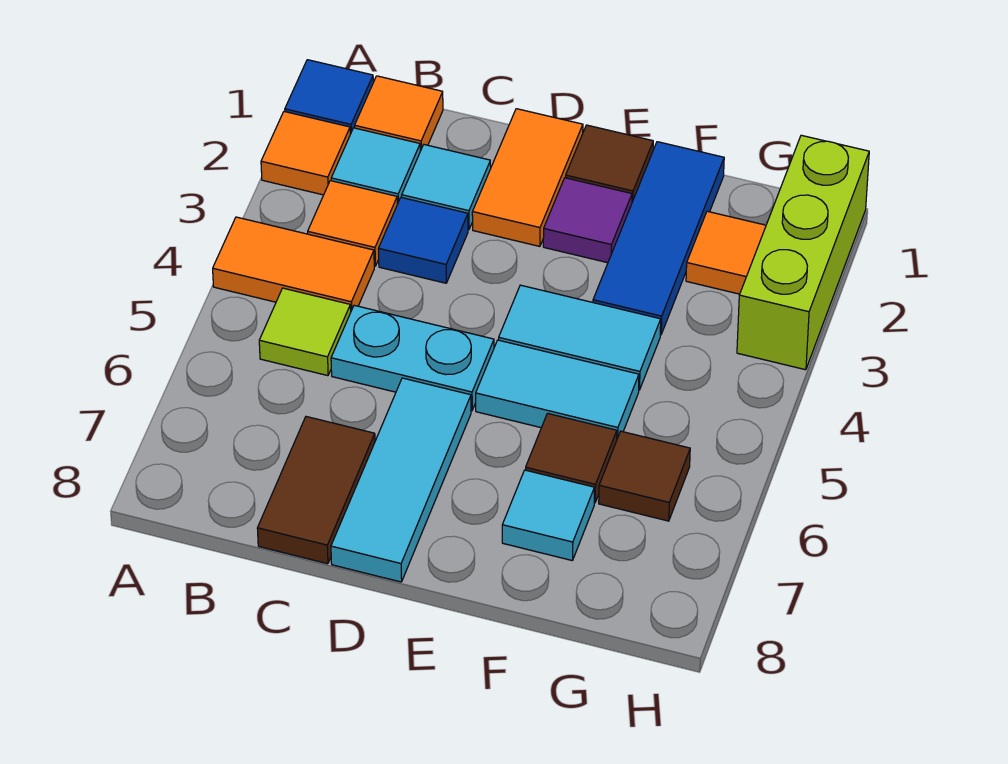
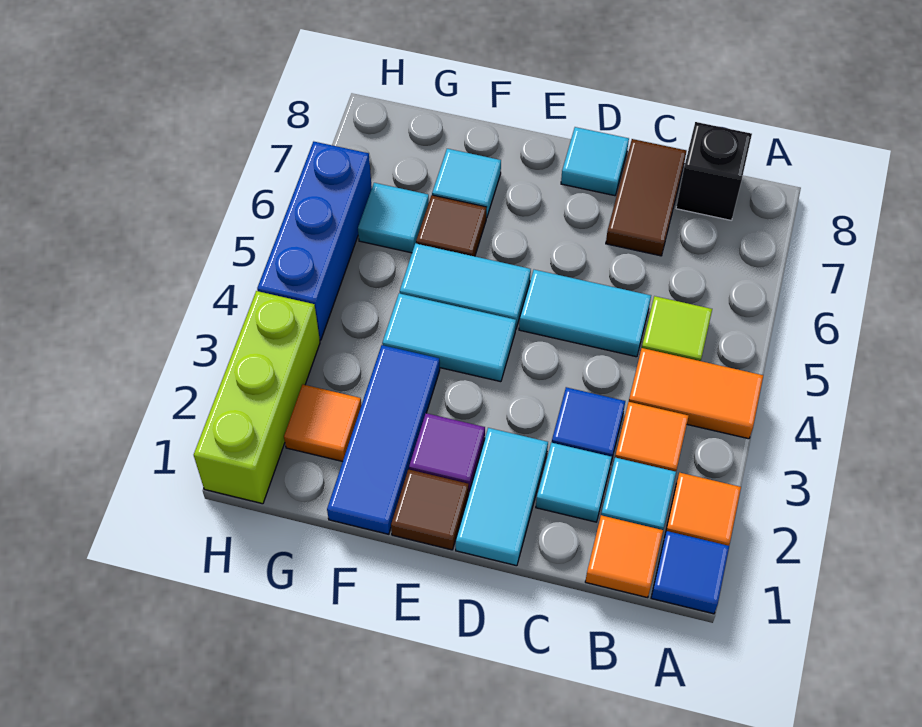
none -> black 1x1 brick [676,122,752,220]
cyan 1x2 plate [331,305,494,411] -> cyan 1x2 tile [519,270,651,357]
orange 1x2 tile [472,109,583,246] -> cyan 1x2 tile [456,428,548,566]
cyan 1x3 tile [331,378,471,582] -> cyan 1x1 tile [561,127,629,196]
brown 1x1 tile [599,431,690,521] -> cyan 1x1 tile [358,183,429,253]
none -> blue 1x3 brick [257,142,372,340]

